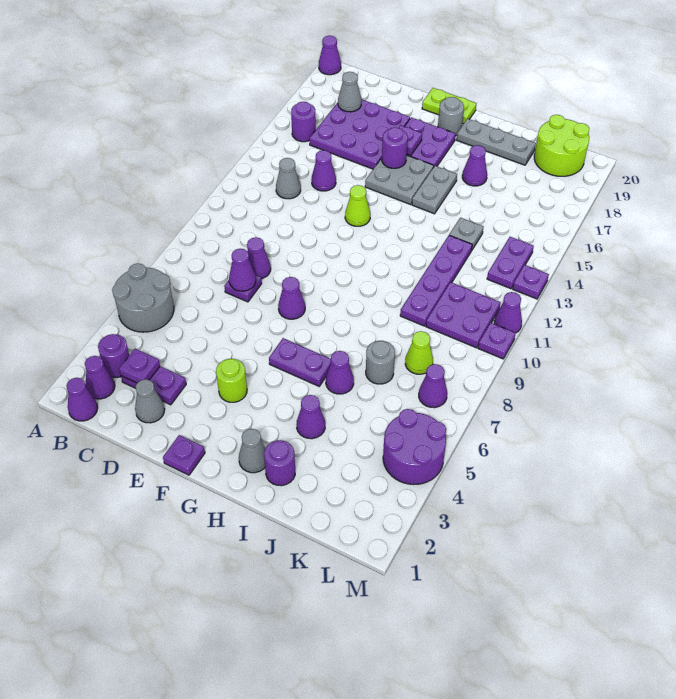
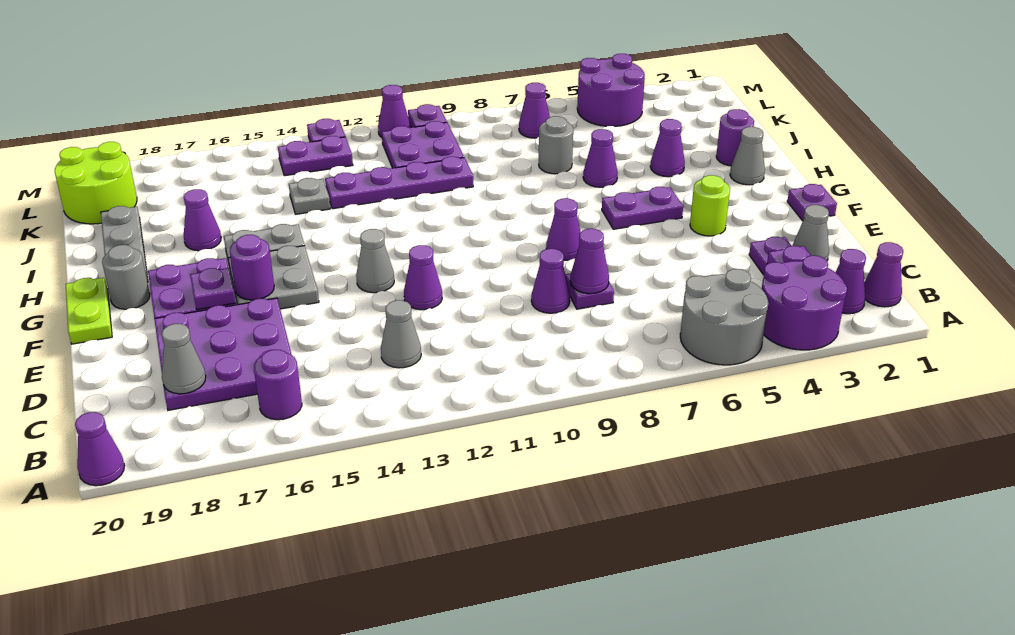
purple 1x1 round brick [98,334,129,378] -> purple 2x2 round brick [762,256,847,350]
purple 1x1 cone [311,150,336,191] -> purple 1x1 cone moved to [404,245,442,310]
lime 1x1 cone [345,185,370,226] -> grey 1x1 cone [356,229,394,293]
purple 1x2 plate [269,338,331,386] -> purple 1x2 plate turned to [602,187,683,229]
lime 1x1 cone [405,331,433,374] -> none

